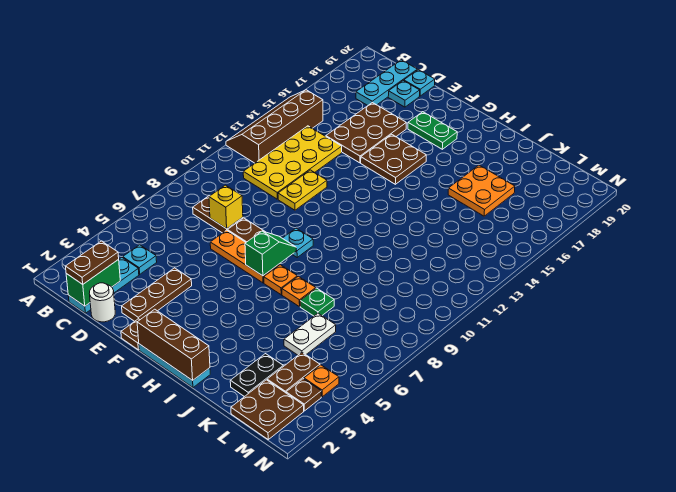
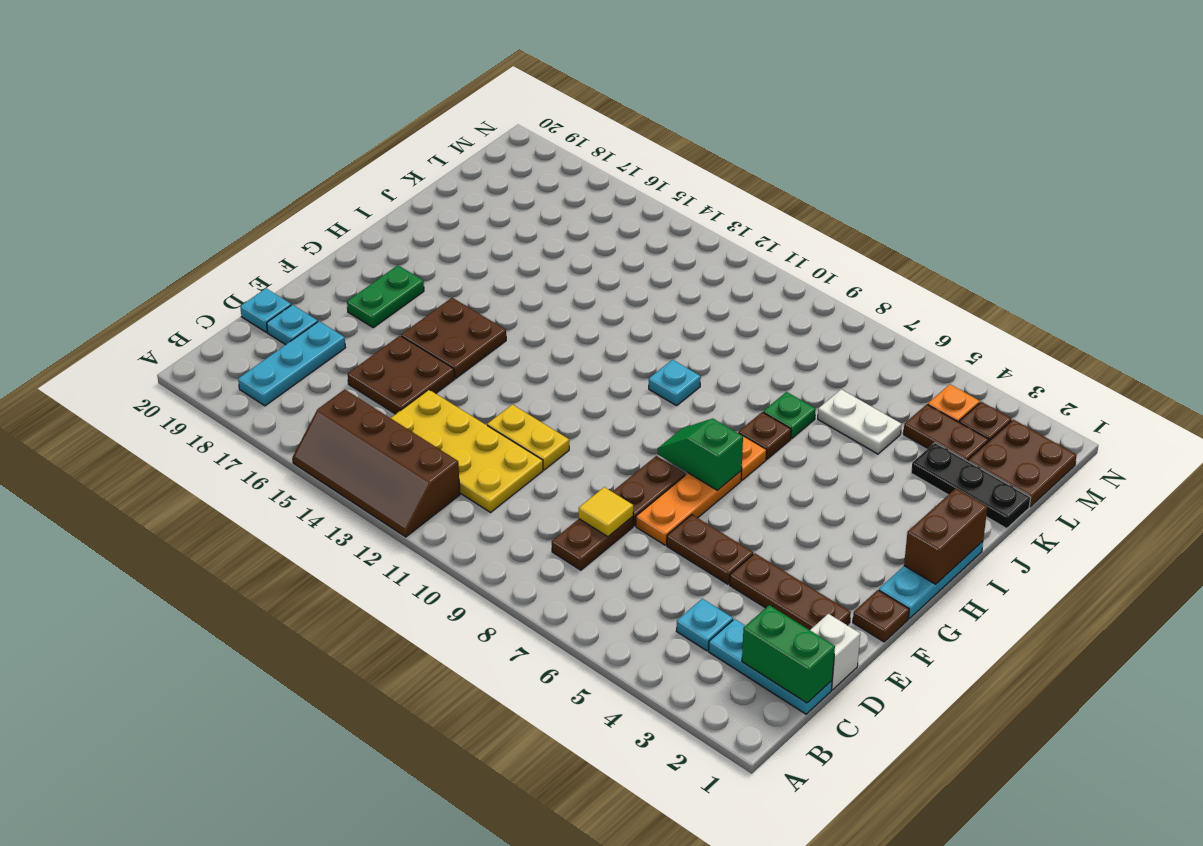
brown 1x2 plate [65,241,119,284] -> brown 1x2 plate moved to [667,515,753,584]
cyan 1x3 plate [356,60,417,105] -> cyan 1x3 plate turned to [238,321,346,406]
white 1x1 round brick [89,283,115,322] -> white 1x1 brick [810,614,860,690]
yellow 1x1 brick [209,185,243,229] -> yellow 1x1 tile [579,487,633,537]
brown 2x3 plate [326,102,406,163] -> brown 2x2 plate [348,336,455,414]
brown 1x3 brick [137,309,210,381] -> brown 1x2 brick [904,488,988,584]
cyan 1x1 plate [283,228,313,257] -> cyan 1x1 plate moved to [649,360,701,406]
orange 1x1 plate [282,276,316,307] -> brown 1x1 plate [739,412,791,459]
orange 2x2 plate [448,165,515,216] -> none
black 1x2 plate [230,354,283,397] -> black 1x3 plate [911,443,1031,529]

